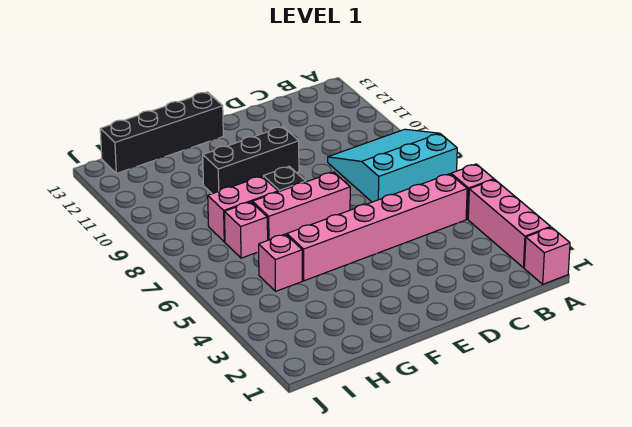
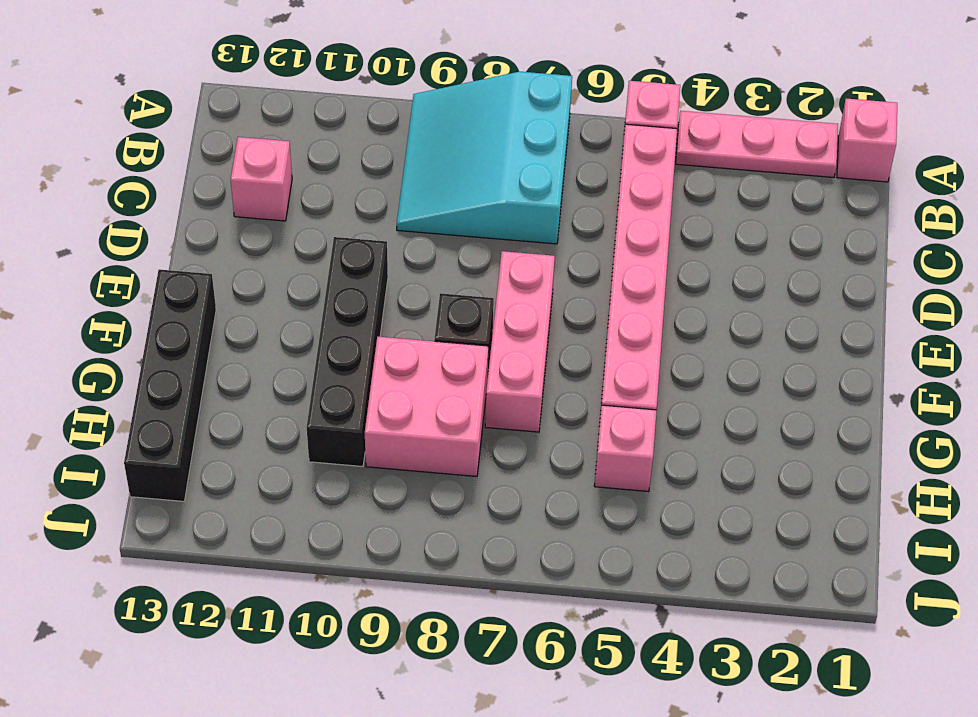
pink 1x3 brick [468,180,551,268] -> pink 1x3 plate [676,111,838,177]
black 1x3 brick [203,127,299,194] -> black 1x4 brick [307,237,388,467]
pink 1x2 brick [208,176,278,242] -> pink 2x2 brick [365,336,489,476]
pink 1x1 brick [224,202,268,258] -> pink 1x1 brick moved to [231,137,292,221]

